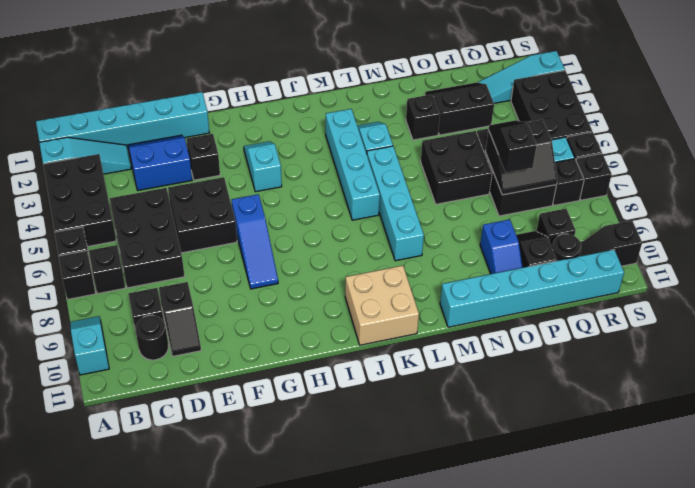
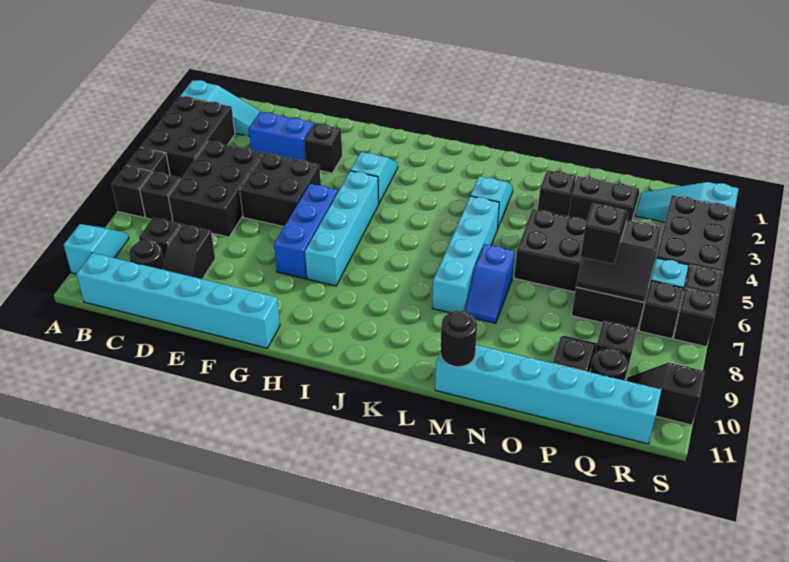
cyan 1x6 brick [36,92,209,148] -> cyan 1x6 brick moved to [76,253,280,348]
blue 1x3 slope [231,194,278,289] -> blue 1x3 brick [274,184,338,279]
tan 2x2 brick [345,266,419,345] -> none
cyan 1x4 brick [326,109,380,220] -> cyan 1x4 brick moved to [305,171,379,286]
none -> black 1x1 round brick [440,310,477,367]
blue 1x2 slope [480,219,523,274] -> blue 1x2 slope moved to [465,244,515,323]

